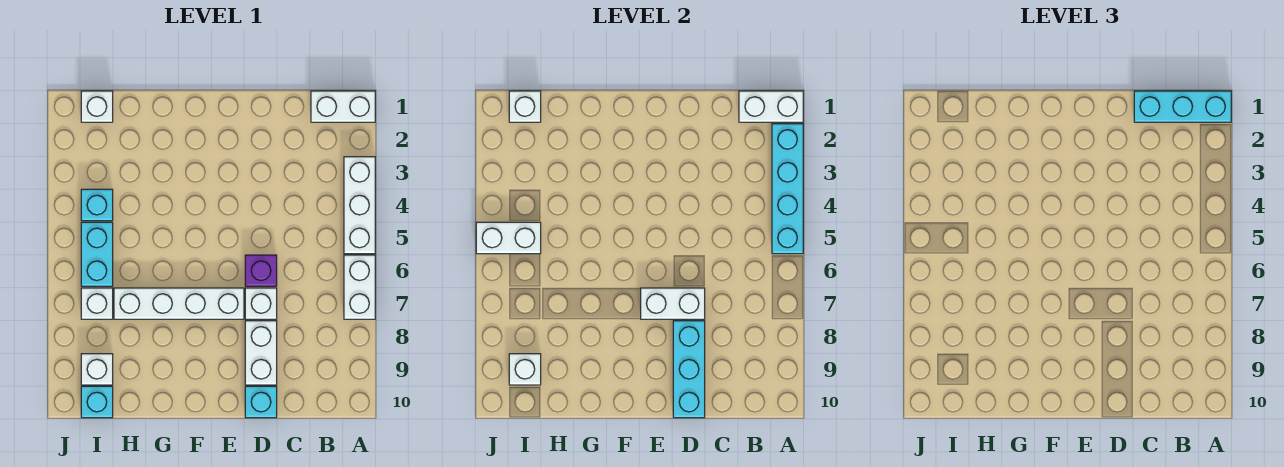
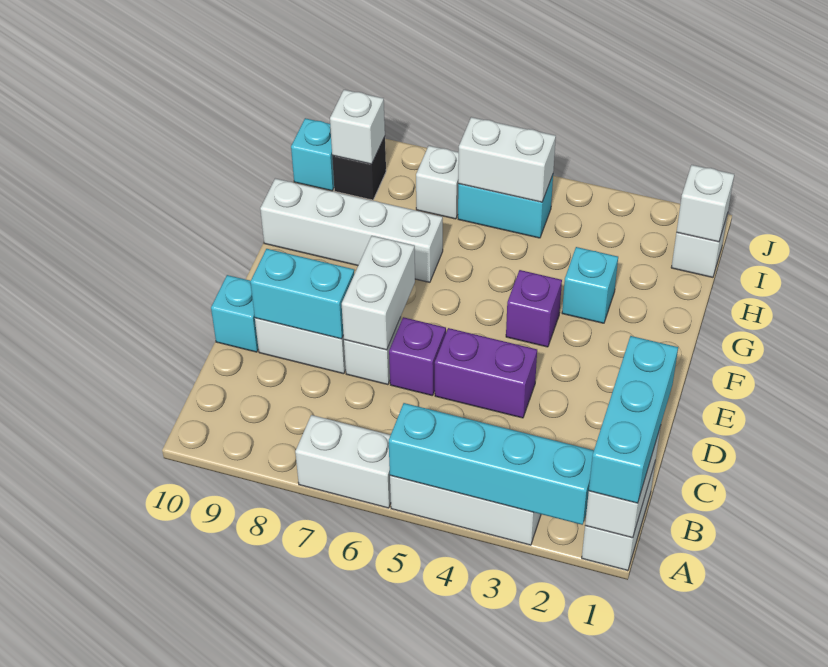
none -> purple 1x2 brick [435,328,537,418]
cyan 1x3 brick [673,321,705,418] -> cyan 1x2 brick [250,249,354,339]
white 1x4 brick [114,288,244,319] -> white 1x4 brick turned to [260,178,443,282]
none -> purple 1x1 brick [506,270,562,347]
cyan 1x1 brick [81,189,113,221] -> cyan 1x1 brick moved to [562,247,618,323]
white 1x2 brick [476,222,541,254] -> white 1x2 brick turned to [458,117,556,202]
white 1x1 brick [81,354,113,385] -> black 1x1 brick [332,137,386,200]

